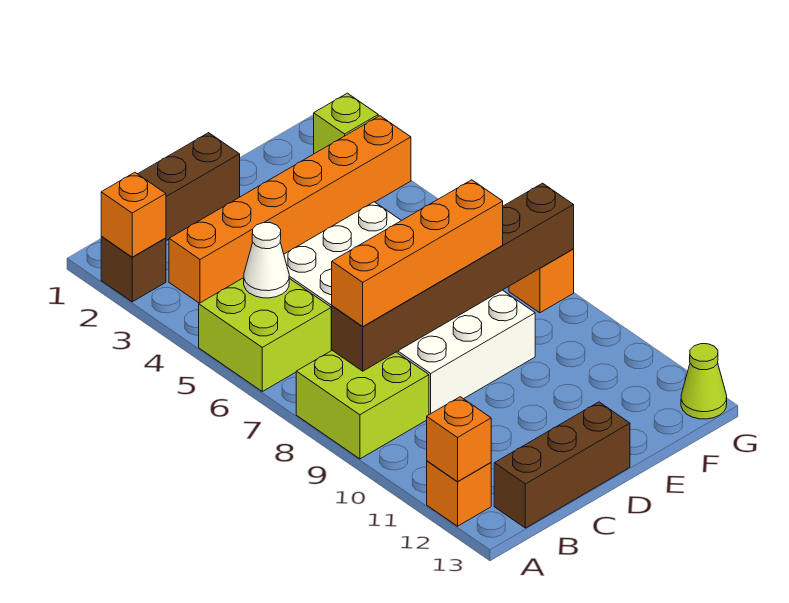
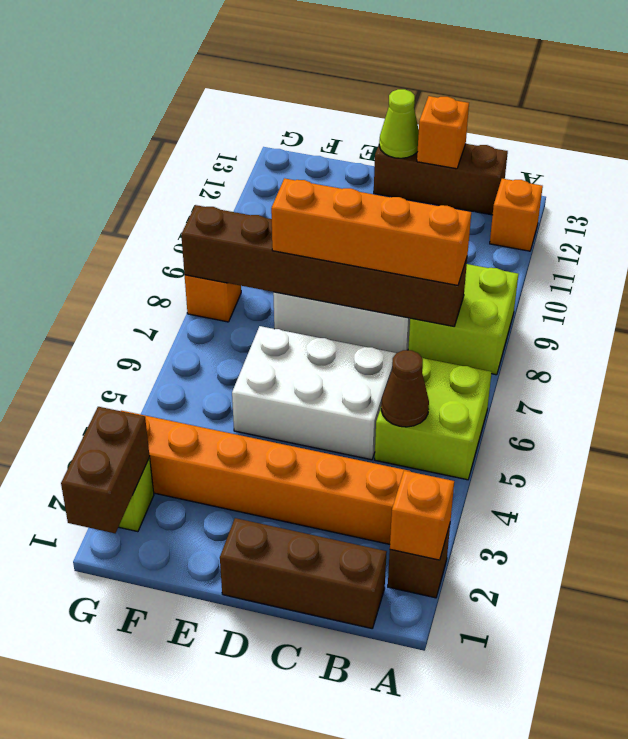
orange 1x1 brick [427,397,491,482] -> orange 1x1 brick moved to [417,96,469,169]
white 1x1 cone [244,223,289,298] -> brown 1x1 cone [381,350,429,427]
none -> brown 1x2 brick [61,407,150,533]
lime 1x1 cone [681,344,727,419] -> lime 1x1 cone moved to [379,89,419,158]

